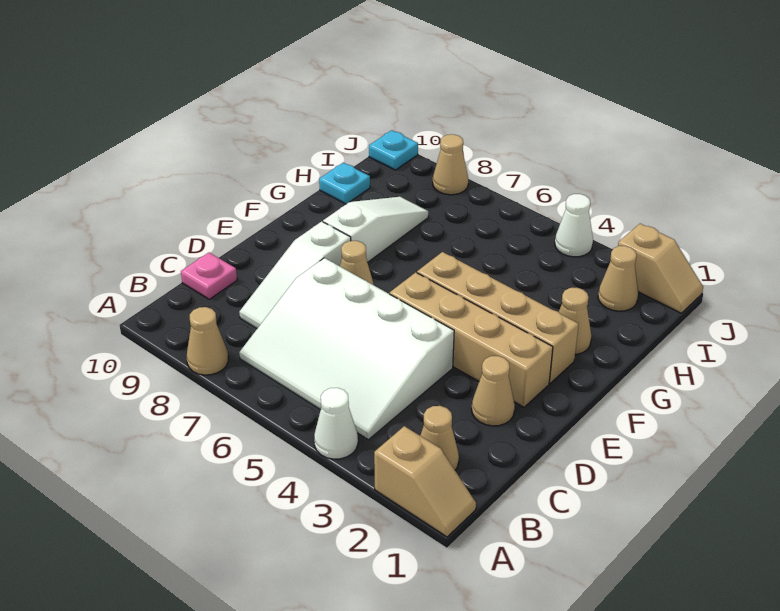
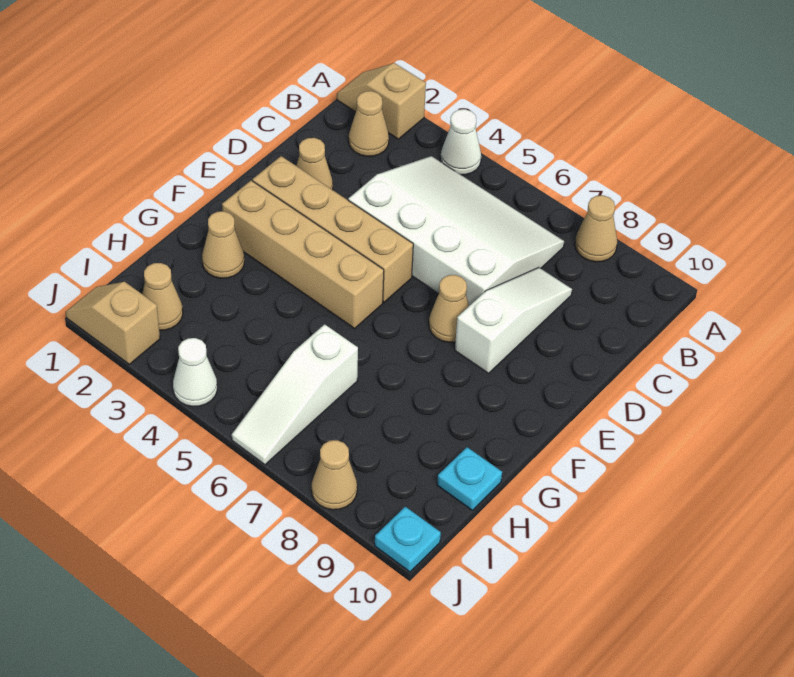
pink 1x1 plate [181,253,237,299] -> none
white 1x3 slope [323,197,428,262] -> white 1x3 slope moved to [232,324,358,465]

